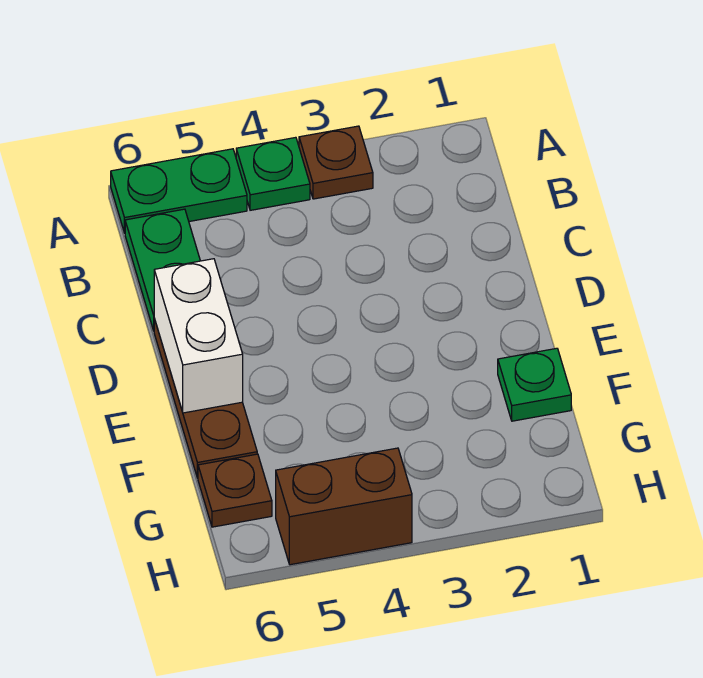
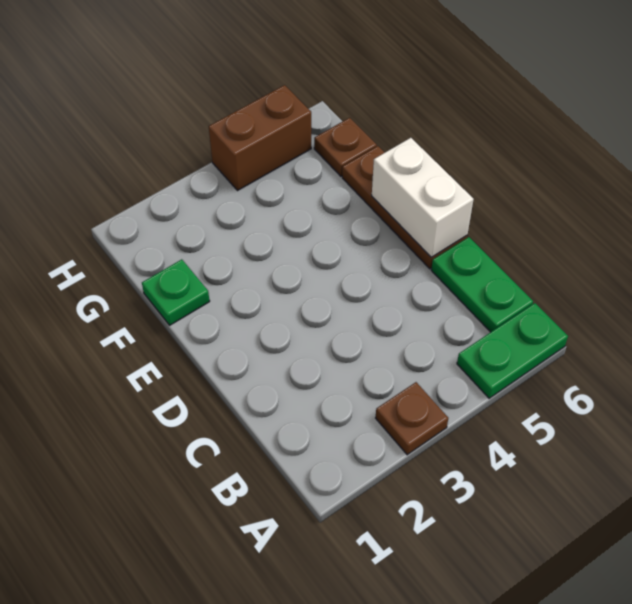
green 1x1 plate [236,137,310,210] -> none

